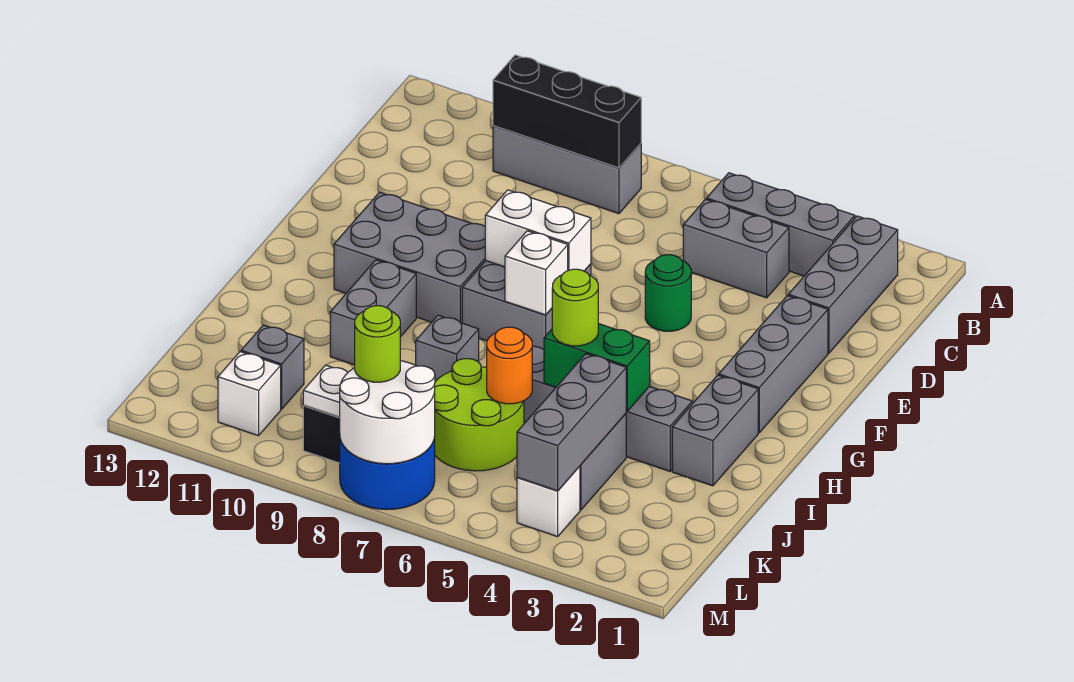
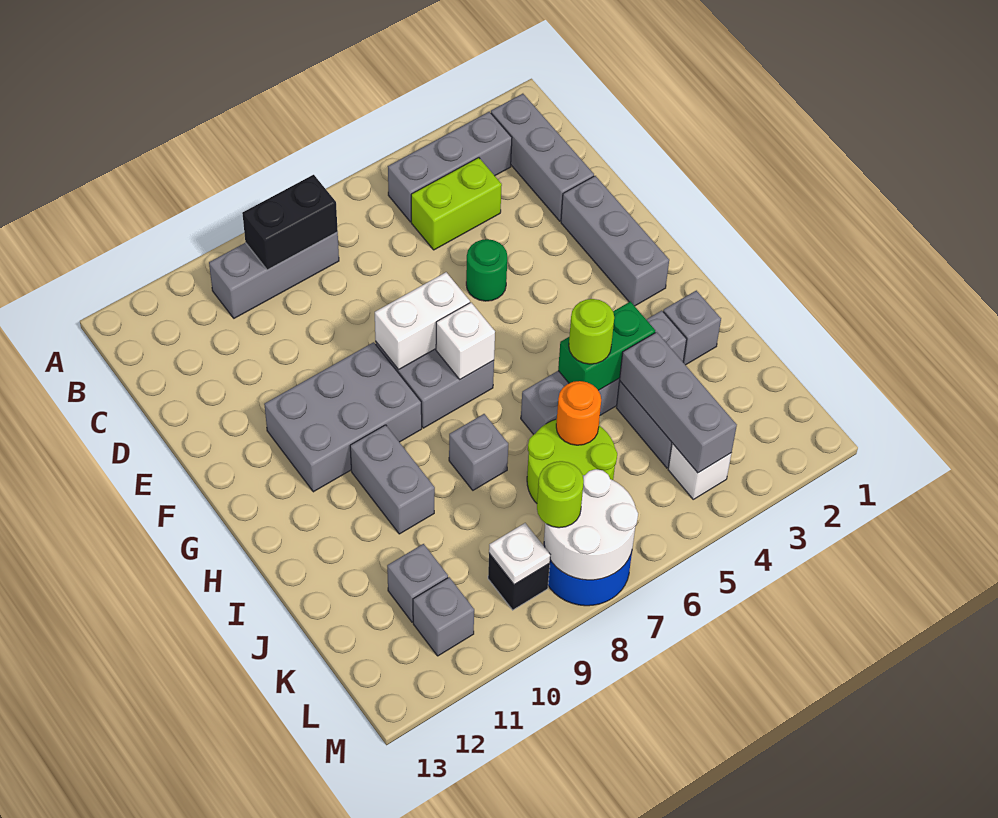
black 1x3 brick [493,55,641,168] -> black 1x2 brick [242,175,338,270]
grey 1x2 brick [683,199,789,298] -> lime 1x2 brick [411,158,502,250]
grey 1x2 brick [672,375,758,486] -> grey 1x1 brick [663,291,721,365]
white 1x1 brick [218,352,281,436] -> grey 1x1 brick [413,577,474,656]

